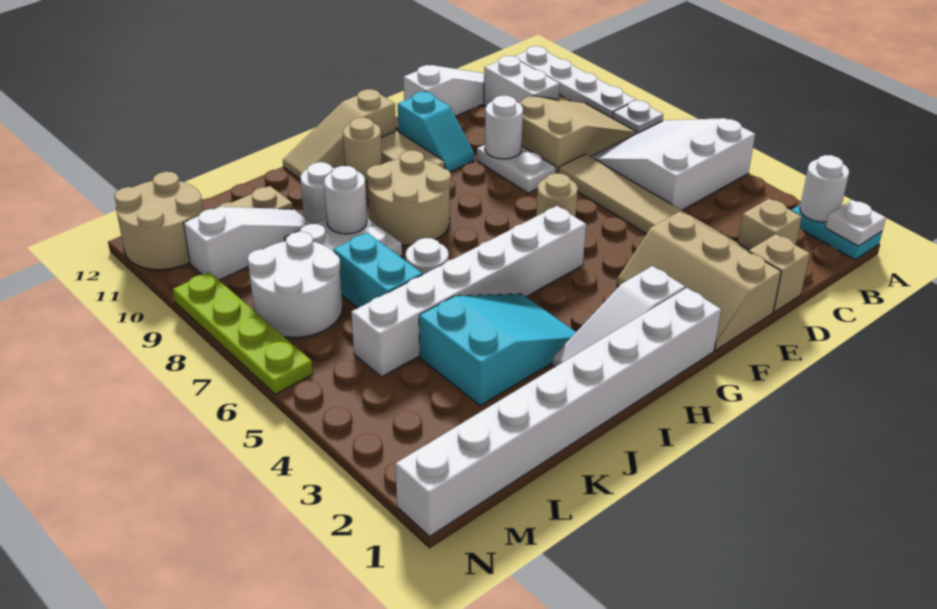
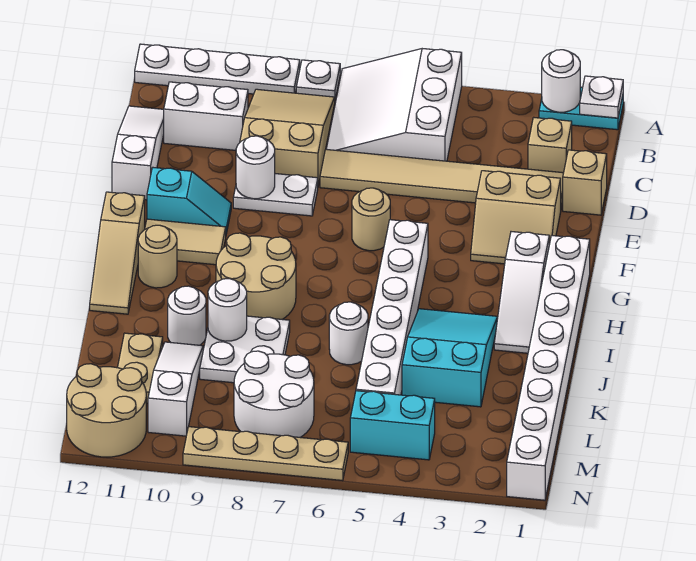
tan 2x3 slope [617,212,781,350] -> tan 2x2 slope [471,171,561,264]
cyan 1x2 brick [333,233,422,308] -> cyan 1x2 brick moved to [350,391,435,460]
lime 1x4 plate [173,272,313,394] -> tan 1x4 plate [183,427,348,481]

